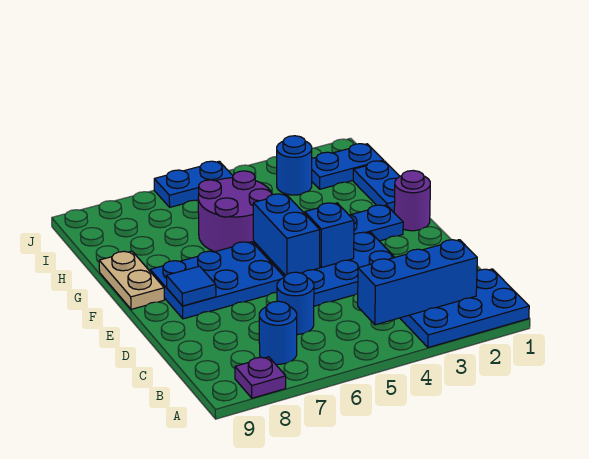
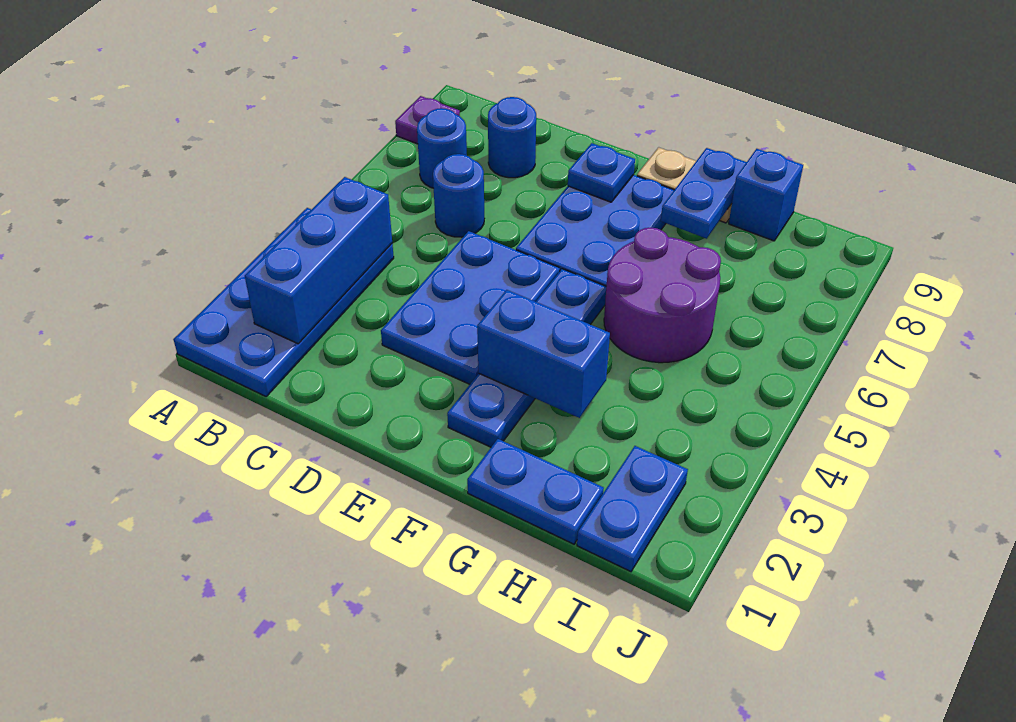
blue 2x3 plate [400,269,529,347] -> blue 2x4 plate [173,208,394,396]
blue 1x1 brick [305,203,354,267] -> blue 1x1 brick moved to [729,149,803,241]
blue 1x2 brick [253,194,320,275] -> blue 1x2 brick moved to [477,290,610,418]
blue 1x1 tile [166,266,216,306] -> blue 1x1 plate [568,143,635,202]
purple 1x1 round brick [394,171,430,231] -> none
blue 1x1 round brick [277,136,312,195] -> blue 1x1 round brick moved to [488,97,536,178]
blue 1x2 plate [154,161,233,207] -> blue 1x2 plate moved to [661,148,747,239]

